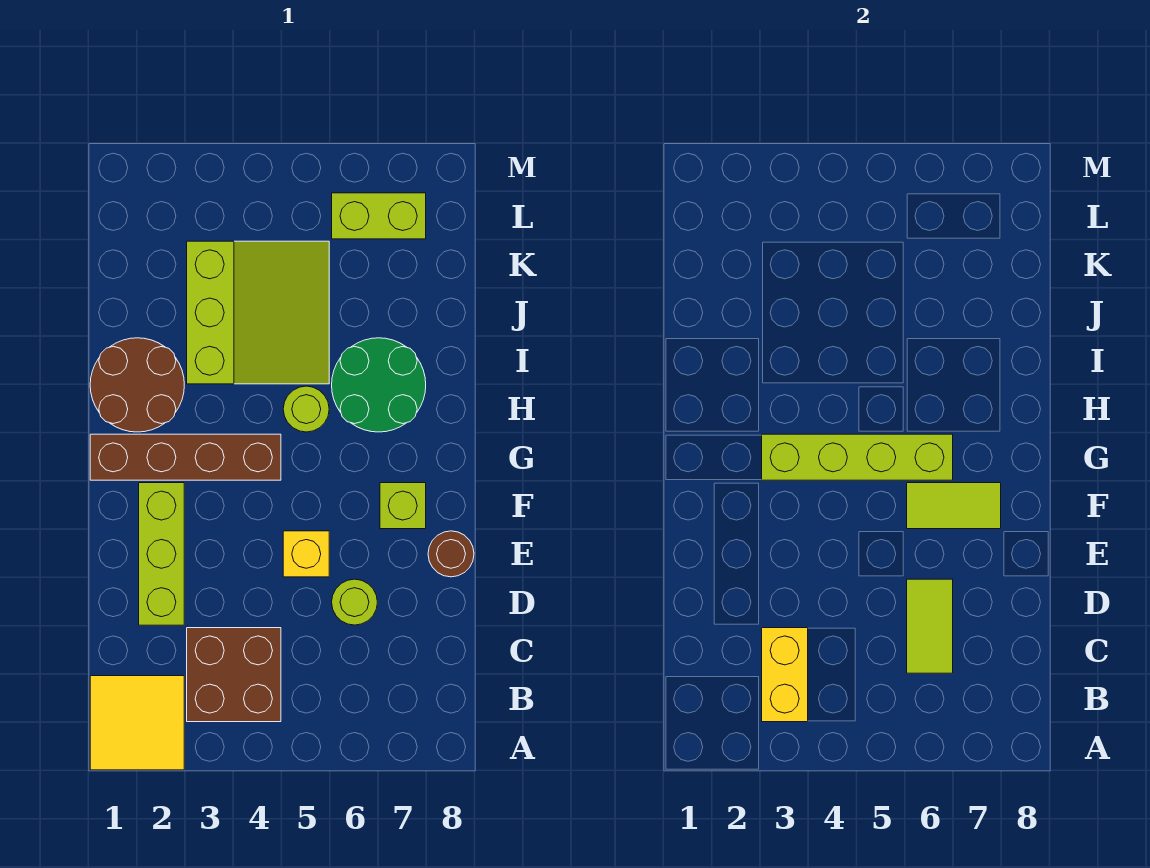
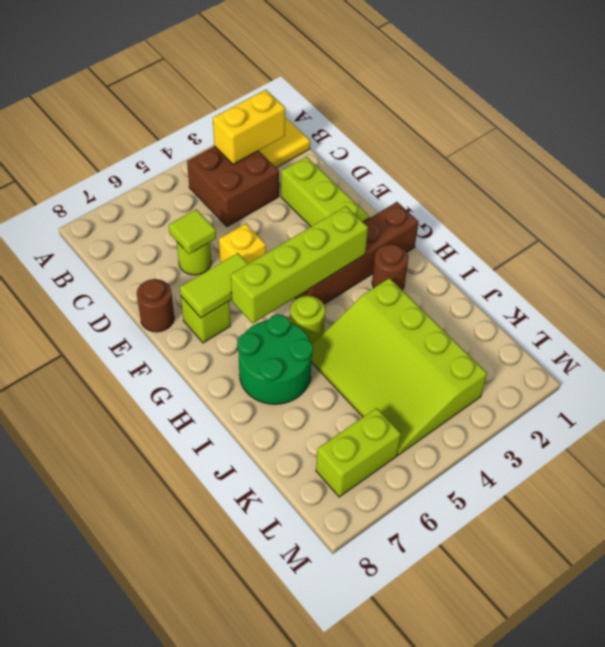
yellow 1x2 brick [762,628,808,722] -> yellow 1x2 brick turned to [213,90,285,164]
lime 1x2 tile [907,579,953,673] -> lime 1x1 tile [169,209,216,254]
brown 2x2 round brick [90,338,184,432] -> brown 1x1 round brick [372,244,408,290]
lime 3x3 slope [187,241,329,384] -> lime 3x4 slope [311,278,487,455]

